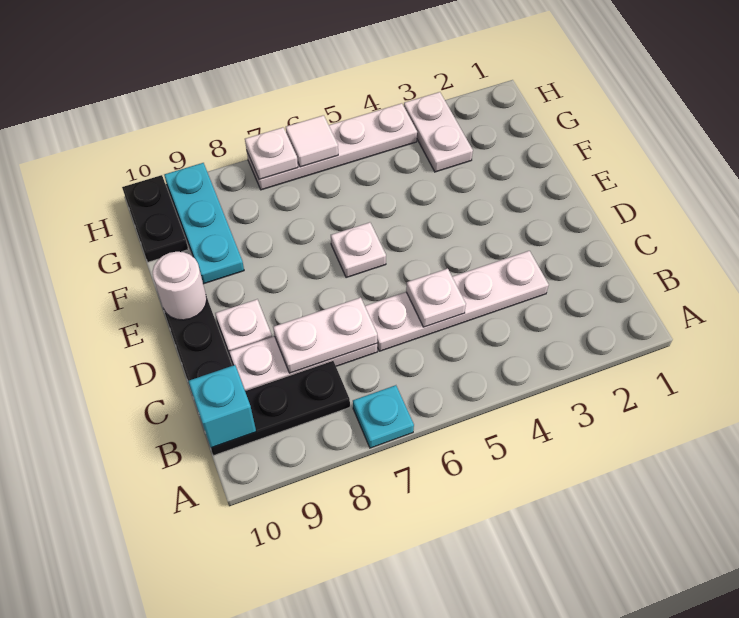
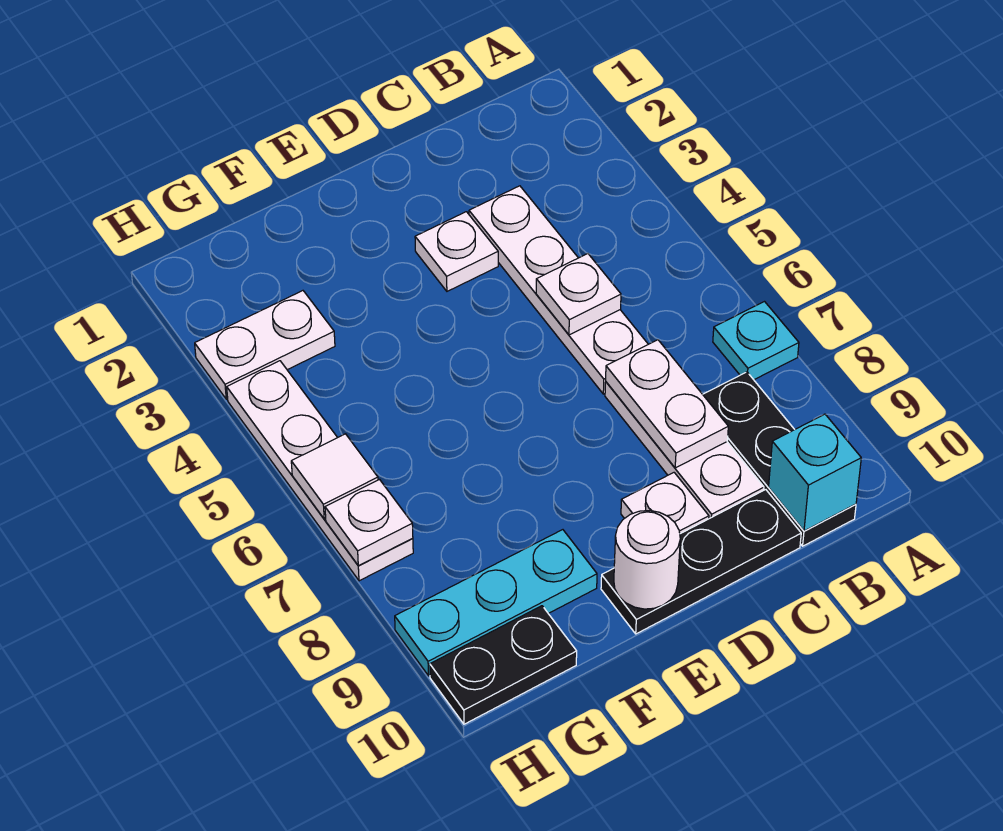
white 1x1 plate [331,222,386,278] -> white 1x1 plate moved to [415,212,498,291]

